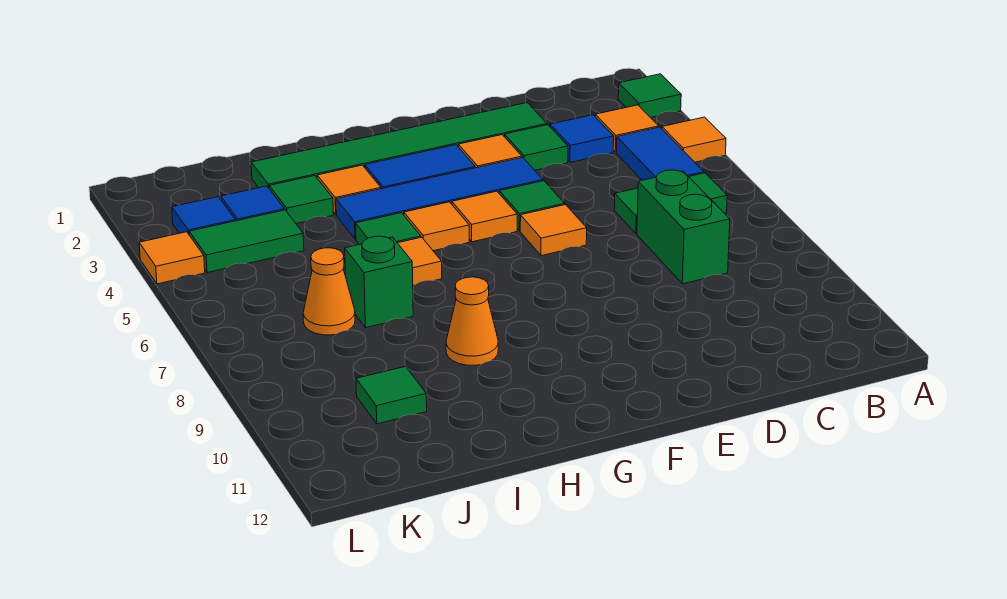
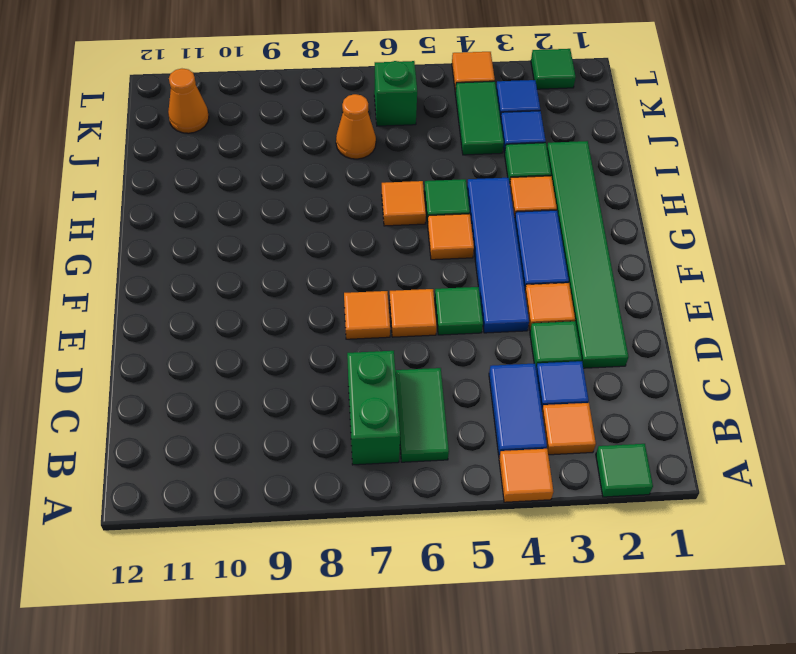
blue 1x2 tile [616,127,704,180] -> blue 1x2 tile turned to [489,363,547,457]
green 1x2 brick [637,170,730,284] -> green 1x2 brick turned to [347,351,400,465]
orange 1x1 tile [452,191,517,242] -> orange 1x1 tile moved to [344,291,390,339]
orange 1x1 cone [446,277,498,365] -> orange 1x1 cone moved to [168,69,209,133]
green 1x1 brick [345,236,413,328] -> green 1x1 brick moved to [374,61,417,126]
green 1x1 tile [356,366,427,424] -> green 1x1 tile moved to [531,49,576,89]

